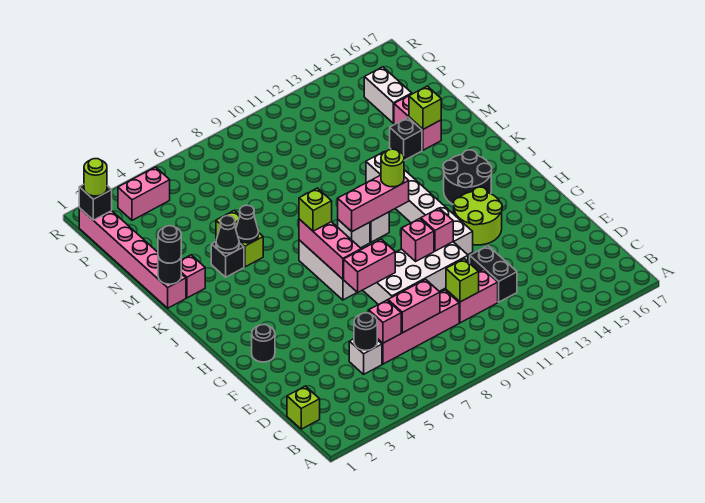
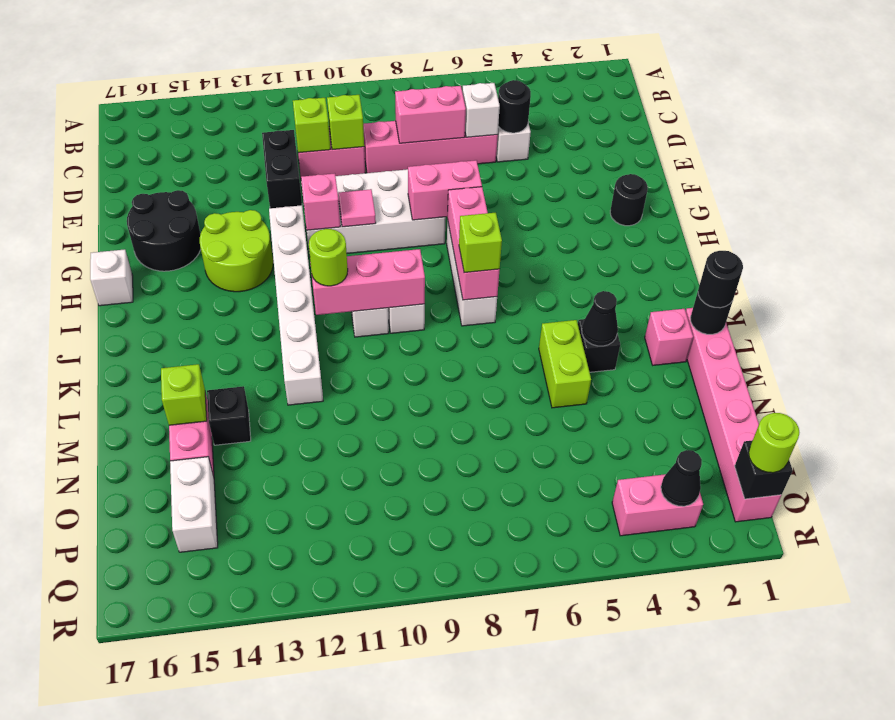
lime 1x1 brick [287,386,320,429] -> lime 1x1 brick moved to [293,98,330,153]
pink 1x1 brick [369,300,401,343] -> white 1x1 brick [462,83,500,137]
pink 1x1 brick [401,219,434,261] -> pink 1x1 tile [338,189,376,227]
none -> white 1x1 brick [90,249,133,306]
black 2x2 round brick [443,150,492,205] -> black 2x2 round brick moved to [127,190,201,271]
black 1x1 cone [236,205,259,243] -> black 1x1 cone moved to [661,450,702,506]

